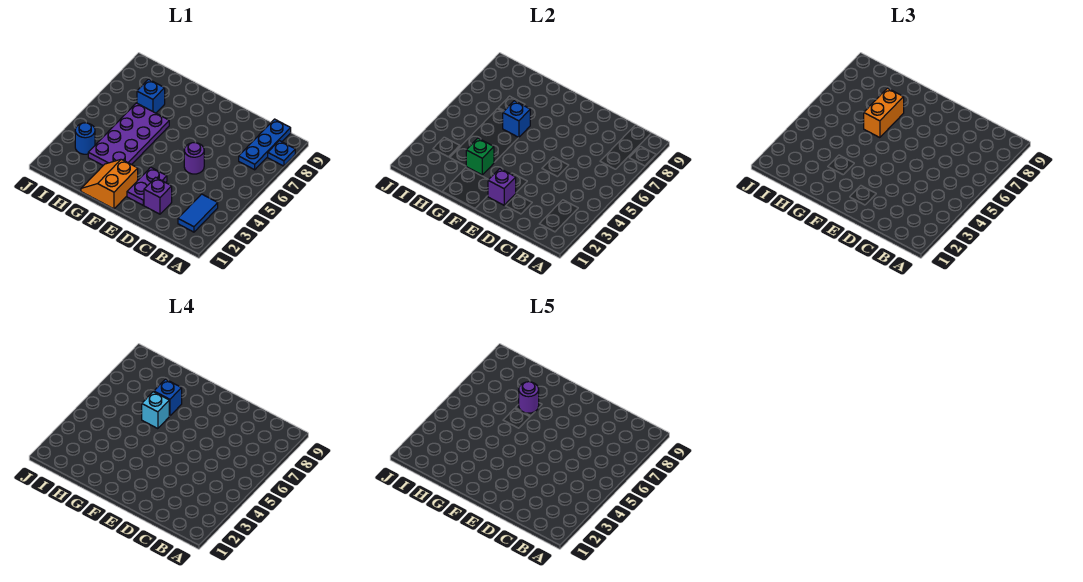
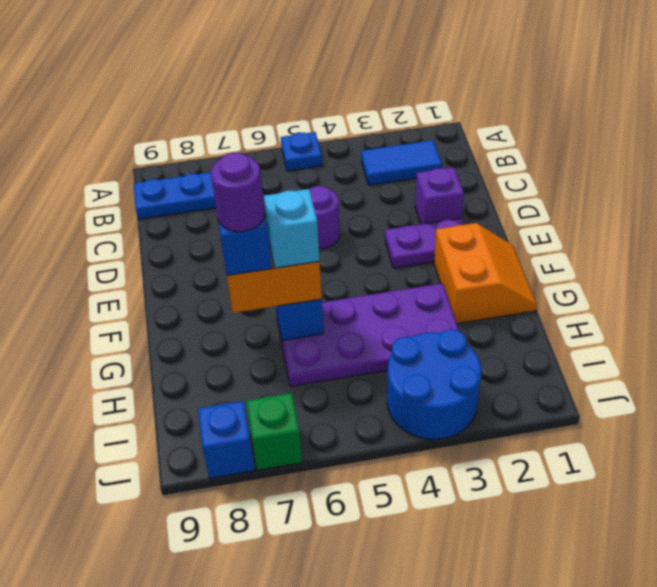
blue 1x1 plate [268,141,295,166] -> blue 1x1 plate moved to [281,132,322,171]
purple 1x1 brick [488,169,516,205] -> none
orange 2x2 slope [81,159,138,209] -> orange 2x2 slope turned to [434,223,537,324]
green 1x1 brick [466,138,494,175] -> green 1x1 brick moved to [246,393,302,470]
blue 1x1 brick [137,79,165,113] -> blue 1x1 brick moved to [198,401,255,478]
blue 1x1 round brick [75,123,95,154] -> blue 2x2 round brick [387,329,481,439]

